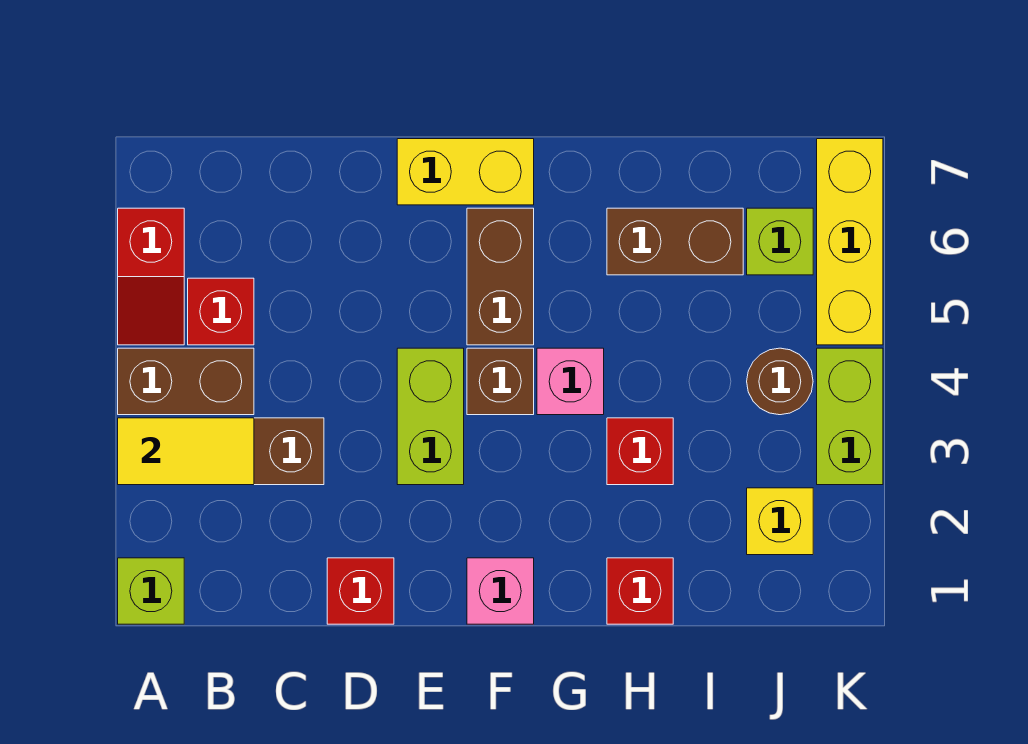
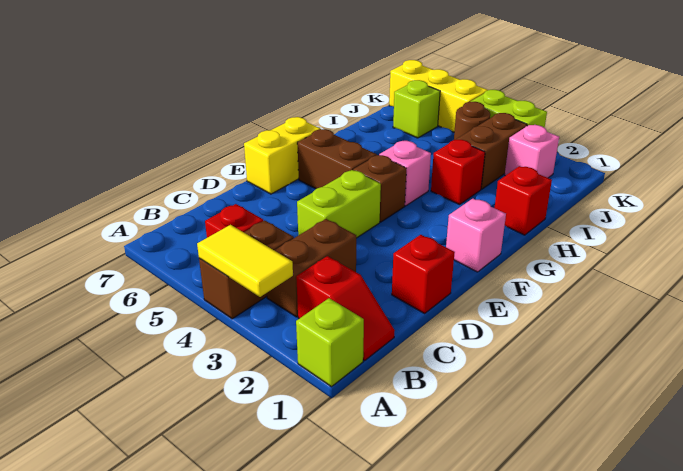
yellow 1x2 tile [118,418,254,485] -> yellow 1x2 tile turned to [197,225,293,297]
red 1x2 slope [118,208,184,345] -> red 1x2 slope moved to [296,256,395,361]
lime 1x2 brick [397,348,464,485] -> lime 1x2 brick turned to [297,170,381,238]
brown 1x2 brick [607,208,743,275] -> brown 1x2 brick moved to [457,113,527,189]
yellow 1x1 brick [747,488,813,555] -> pink 1x1 brick [505,125,559,178]

